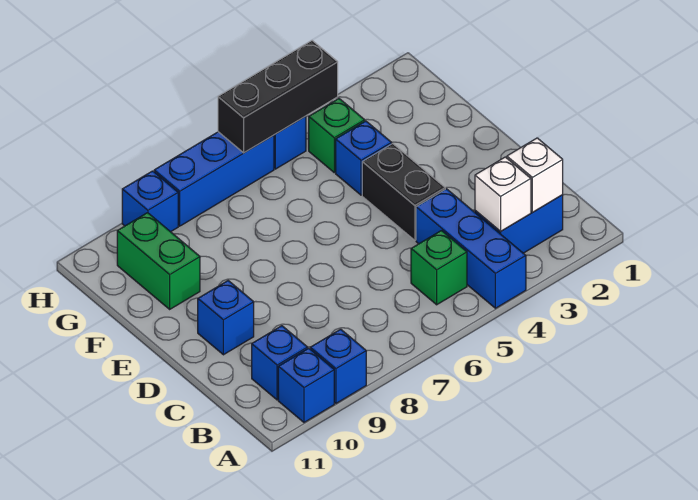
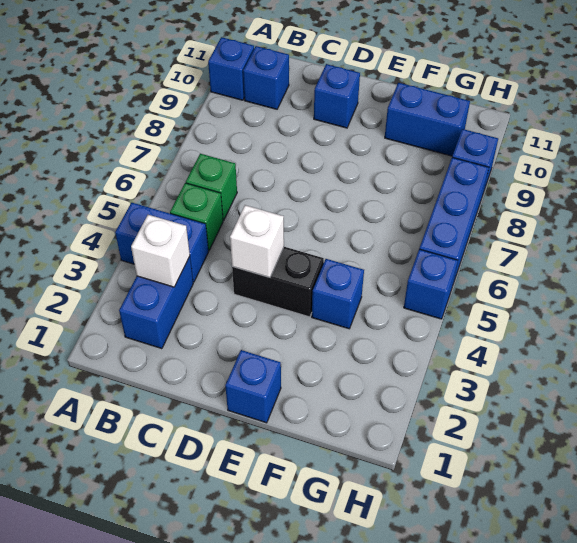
blue 1x3 brick [416,189,526,308] -> blue 1x2 brick [115,203,208,282]
blue 1x1 brick [310,329,366,403] -> blue 1x1 brick moved to [225,350,281,423]
white 1x1 brick [507,138,563,212] -> white 1x1 brick moved to [230,205,284,277]
green 1x2 brick [117,213,200,309] -> blue 1x2 brick [385,83,470,156]
green 1x1 brick [309,99,365,173] -> green 1x1 brick moved to [186,154,237,220]
black 1x3 brick [218,41,338,153] -> none

